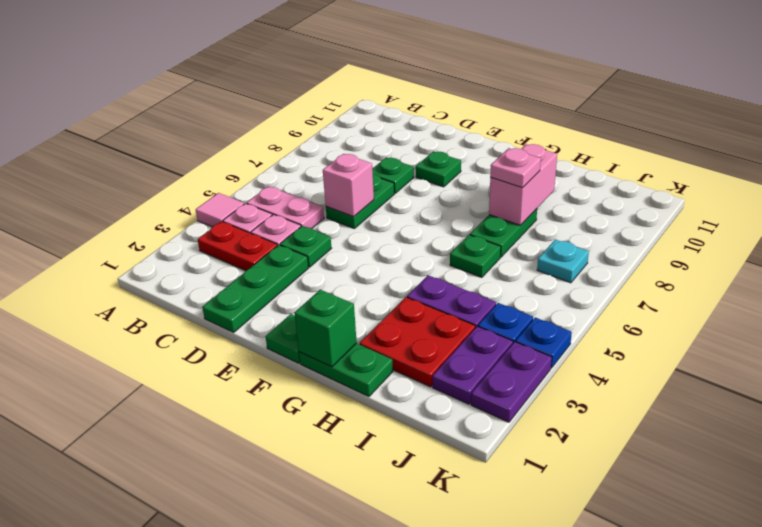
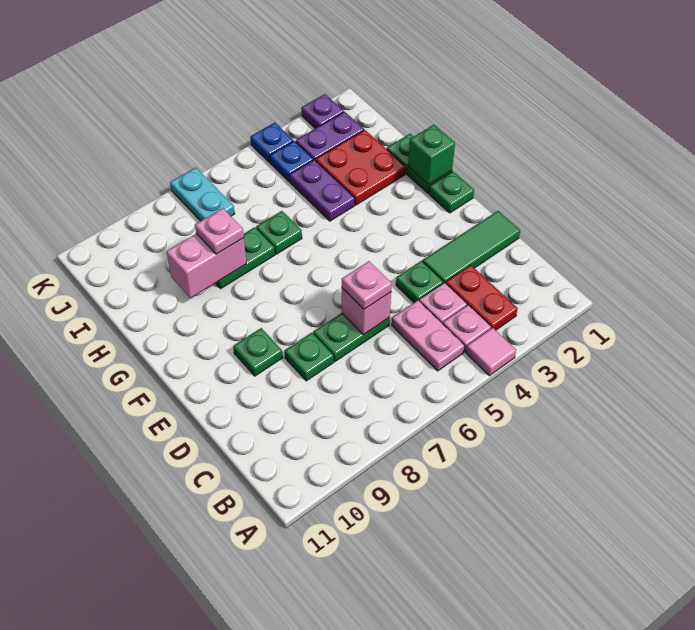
green 1x3 plate [202,245,308,332] -> green 1x3 tile [423,211,520,283]
none -> pink 1x1 plate [342,261,392,309]
cyan 1x1 plate [537,239,589,283] -> cyan 1x2 plate [170,168,235,221]
purple 1x2 plate [471,342,552,422] -> purple 1x1 plate [301,94,344,129]

